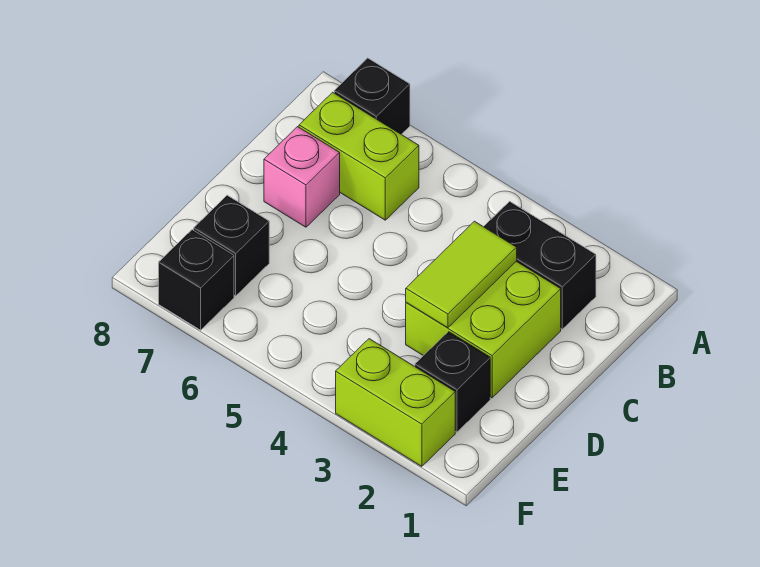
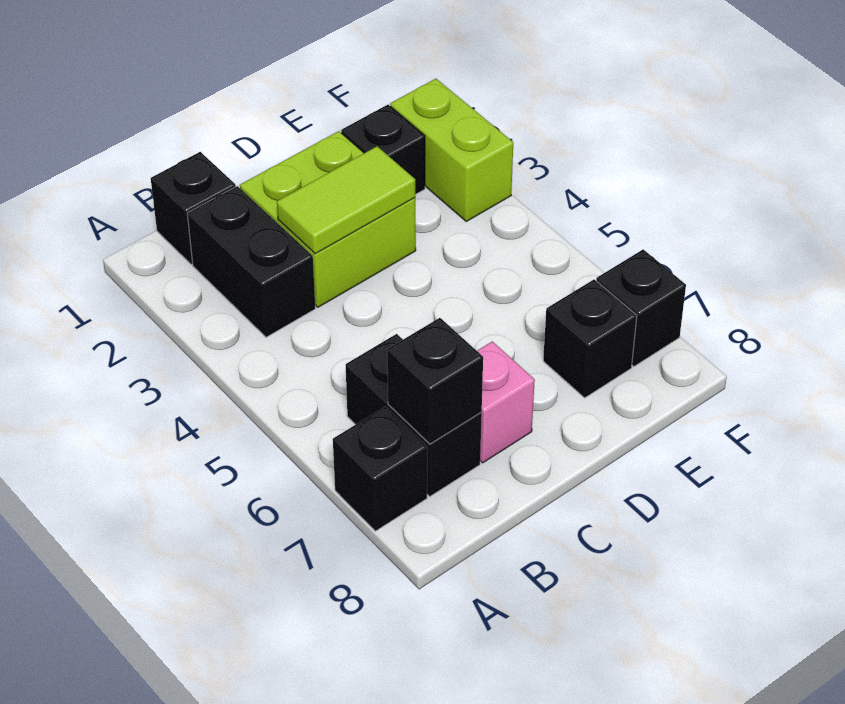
none -> black 1x1 brick [151,152,236,264]
lime 1x2 brick [299,92,419,220] -> black 1x2 brick [346,334,482,496]
none -> black 1x1 brick [387,318,483,444]

